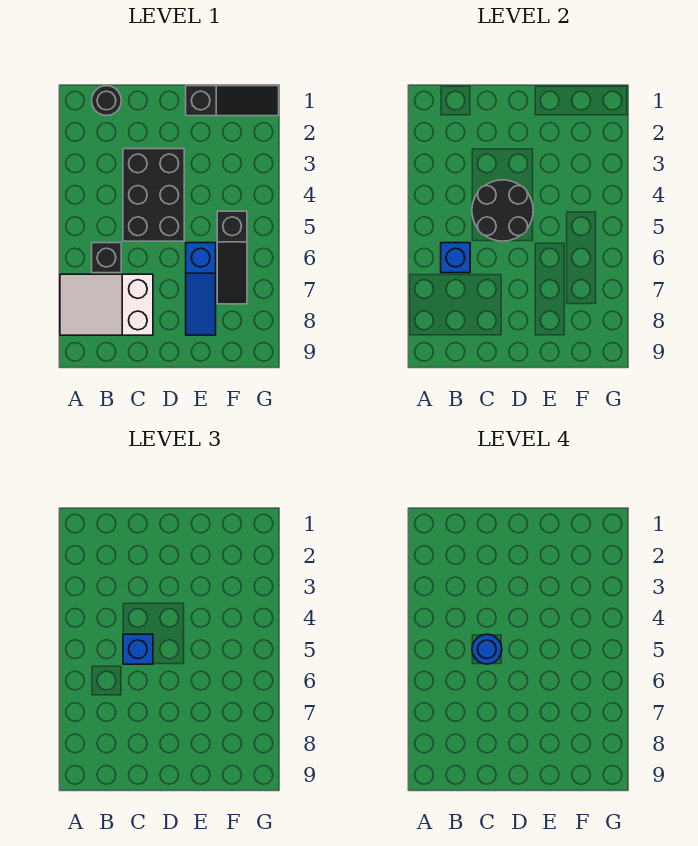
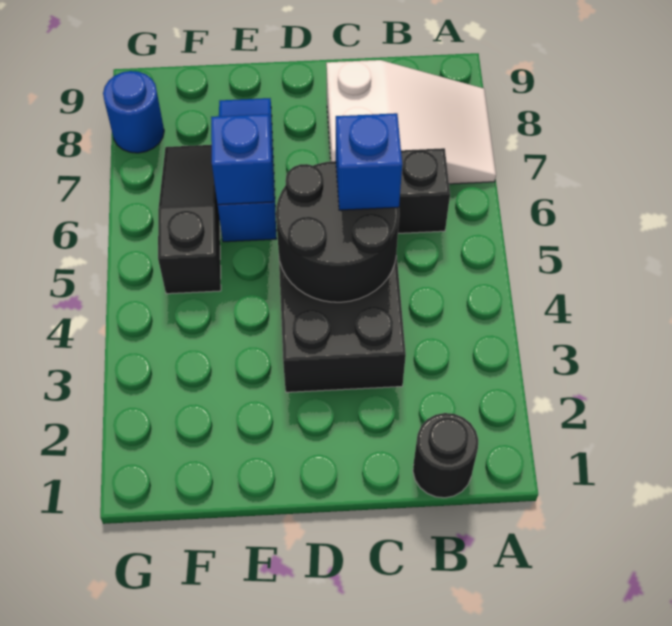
blue 1x1 brick [441,243,470,273] -> blue 1x1 brick moved to [211,114,274,205]
blue 1x1 round brick [472,634,502,664] -> blue 1x1 round brick moved to [103,71,164,153]
black 1x3 slope [186,86,279,116] -> none

